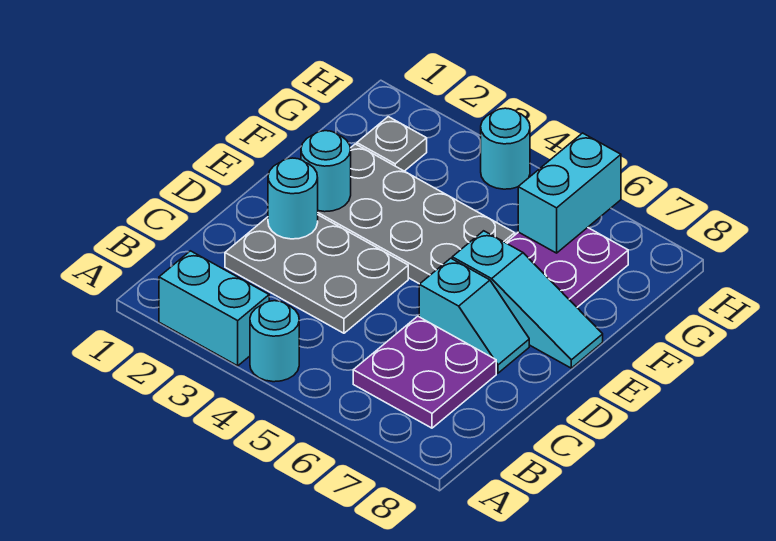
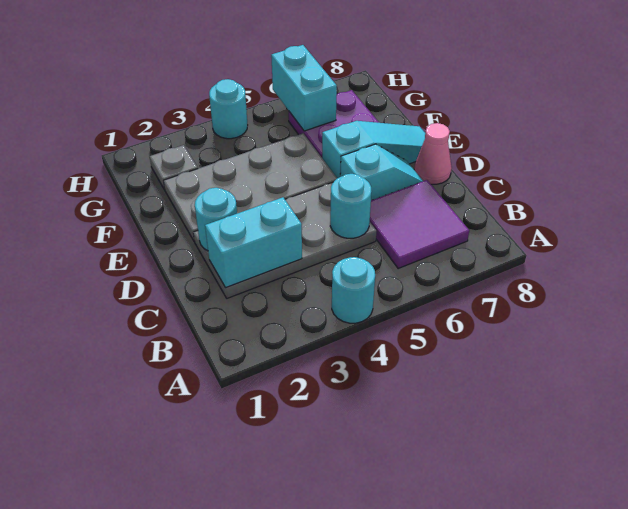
cyan 1x2 brick [159,251,269,366] -> cyan 1x2 brick moved to [205,197,302,288]
purple 2x2 plate [353,316,496,428] -> purple 2x2 tile [370,180,469,269]
grey 2x3 plate [225,215,408,333] -> grey 2x4 plate [193,182,376,298]
none -> pink 1x1 cone [414,123,452,184]
cyan 1x1 round brick [301,131,351,212] -> cyan 1x1 round brick moved to [330,174,371,238]

